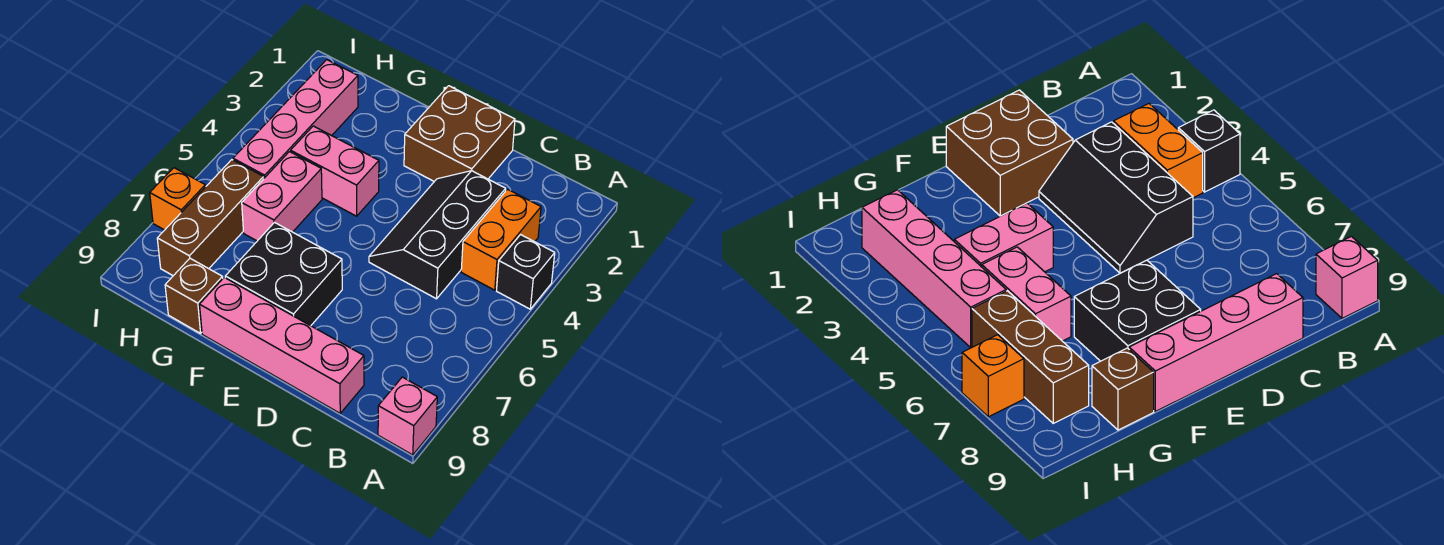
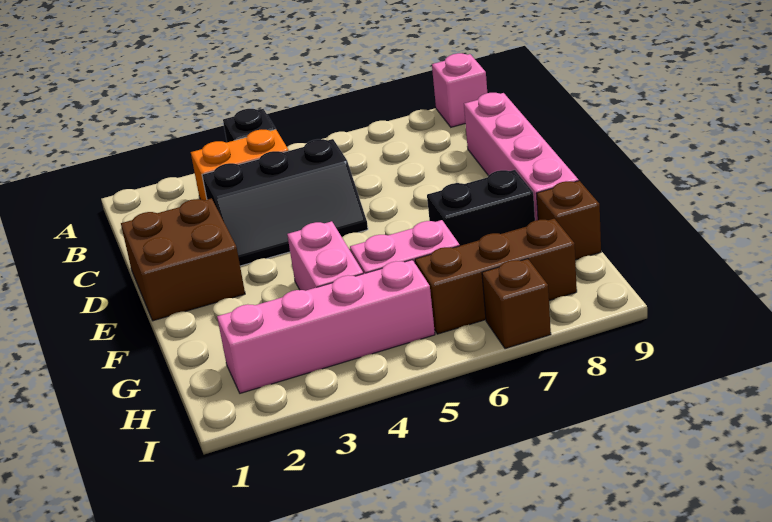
black 2x2 brick [225,223,342,326] -> black 1x2 brick [427,170,535,246]
orange 1x1 brick [150,168,206,230] -> brown 1x1 brick [482,259,551,349]

